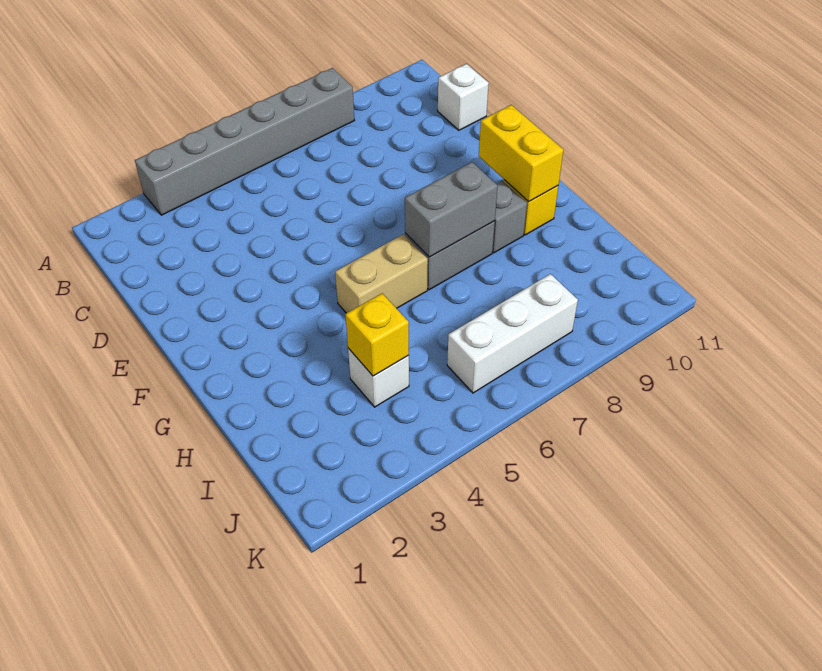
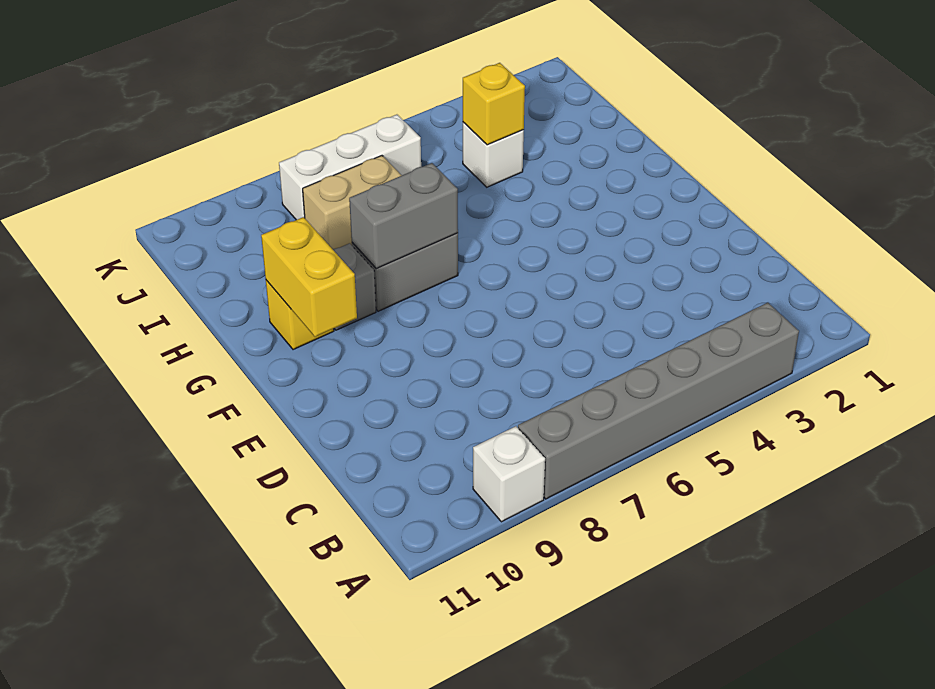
white 1x1 brick [438,64,489,130] -> white 1x1 brick moved to [473,426,545,522]
tan 1x2 brick [335,234,428,313] -> tan 1x2 brick moved to [303,156,402,249]

